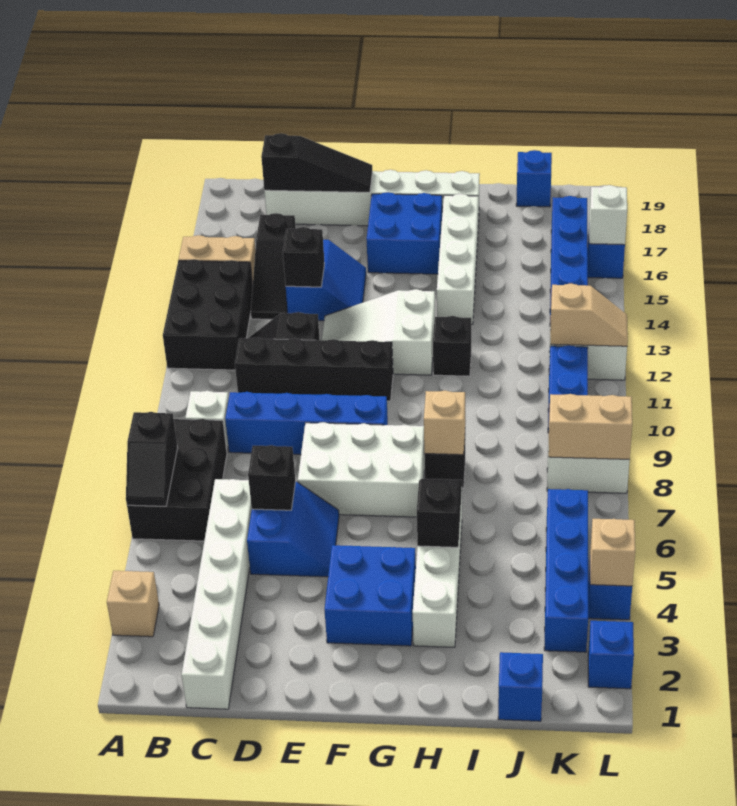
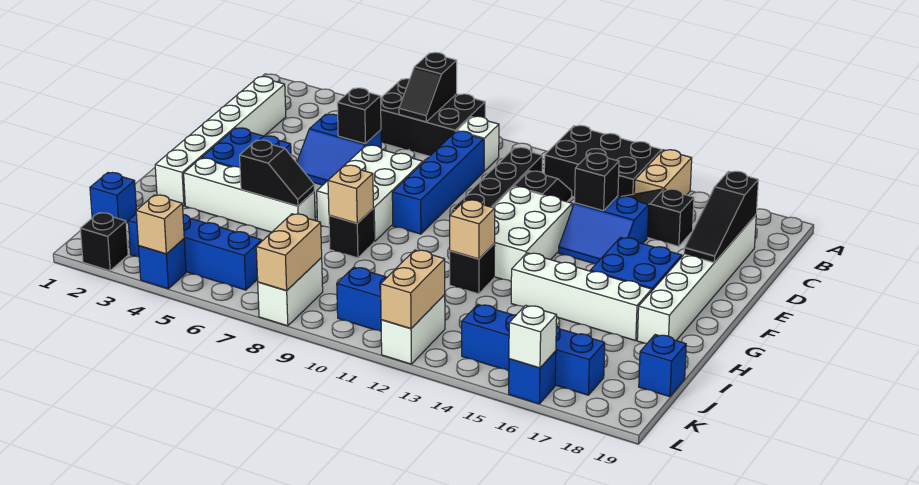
tan 1x1 brick [107,571,159,637] -> tan 1x1 brick moved to [450,200,495,259]
black 1x2 slope [126,412,178,506] -> black 1x2 slope turned to [399,52,457,122]
white 1x6 brick [182,479,252,709] -> white 1x6 brick turned to [155,76,286,206]
white 2x3 slope [322,289,435,375] -> white 2x3 brick [493,187,572,281]
tan 1x2 slope [550,284,628,346] -> tan 1x2 brick [381,250,445,329]
blue 1x1 brick [588,621,634,689] -> black 1x1 brick [80,213,128,271]

